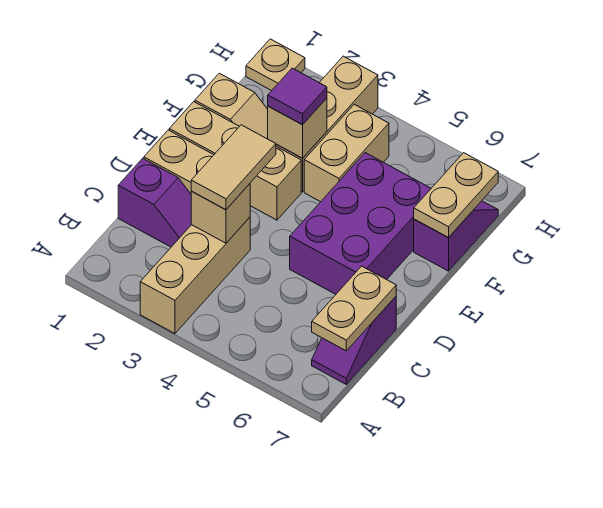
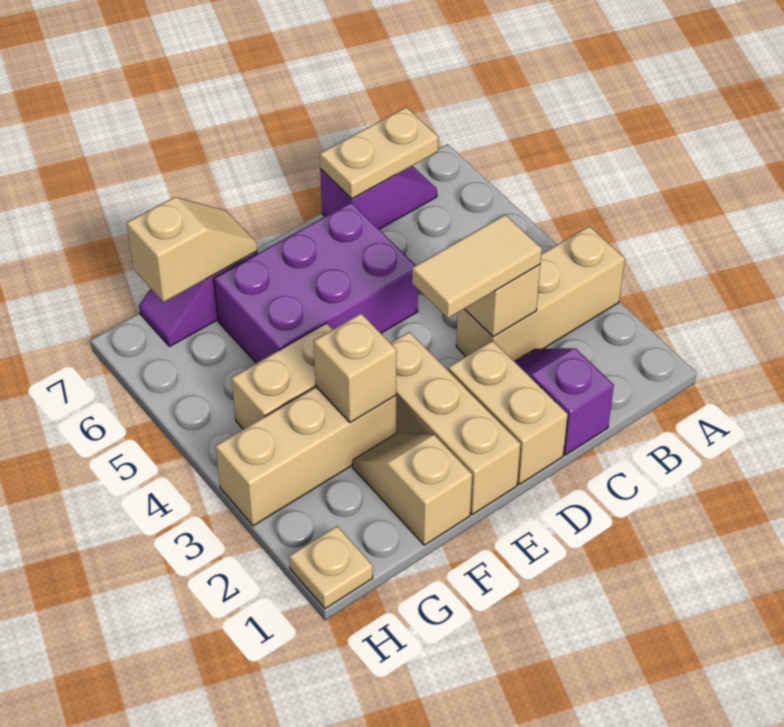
purple 1x1 tile [268,68,327,125] -> none
tan 1x2 plate [414,153,498,238] -> tan 1x2 slope [127,197,257,302]

